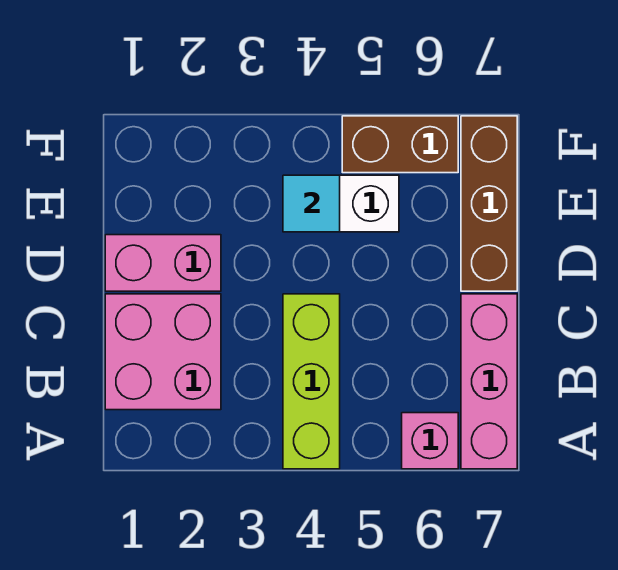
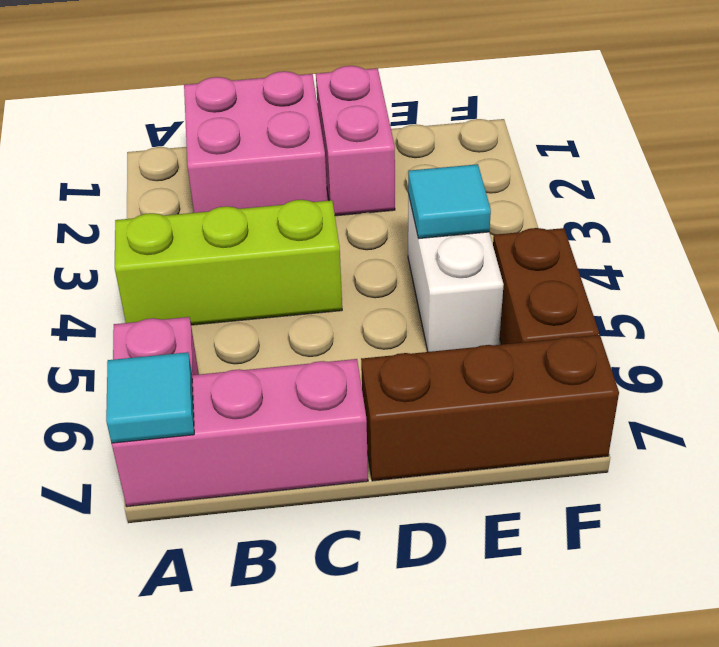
none -> cyan 1x1 tile [106,352,194,443]

